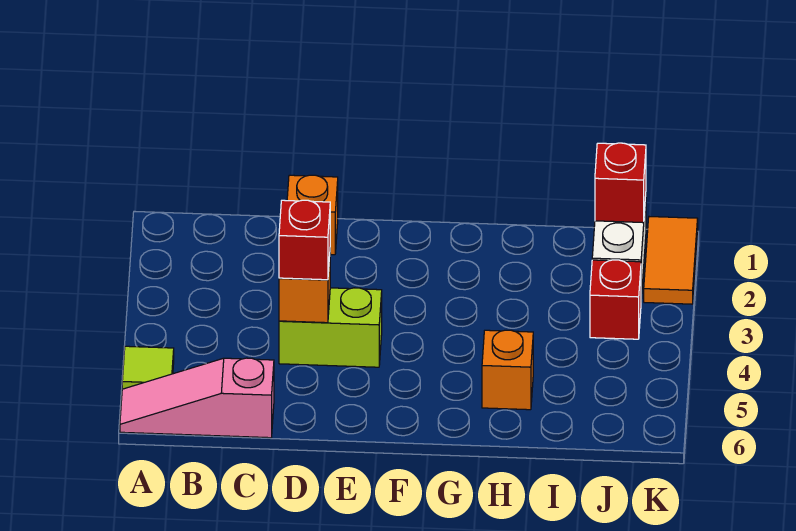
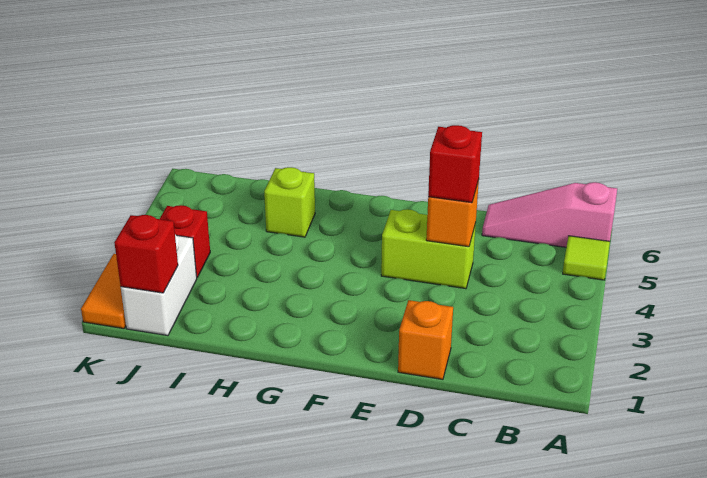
pink 1x3 slope [120,358,274,438] -> pink 1x3 slope turned to [482,182,617,247]
orange 1x1 brick [482,330,533,410] -> lime 1x1 brick [264,167,315,237]

